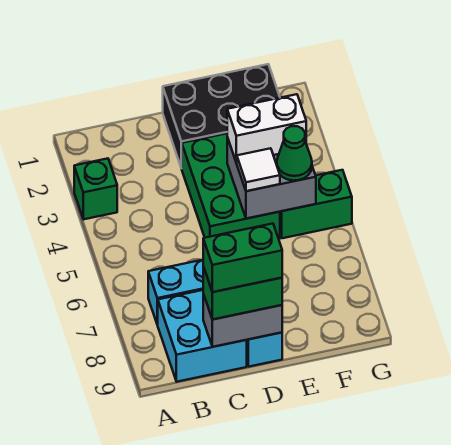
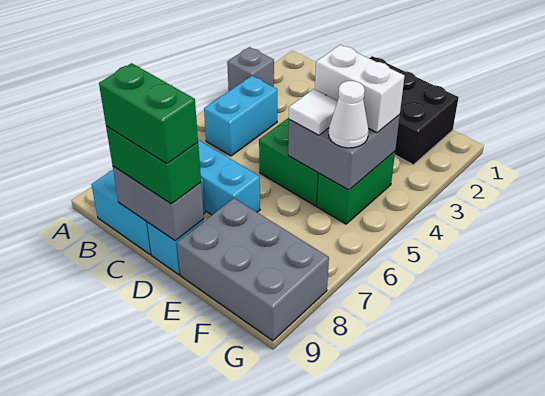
green 1x1 brick [74,158,117,219] -> grey 1x1 brick [227,47,274,91]
none -> cyan 1x2 brick [204,76,277,156]
none -> grey 2x3 brick [177,198,329,341]
green 1x2 brick [280,170,352,238] -> green 1x2 brick turned to [317,151,395,224]
green 1x1 cone [277,126,312,181] -> white 1x1 cone [329,81,369,148]

